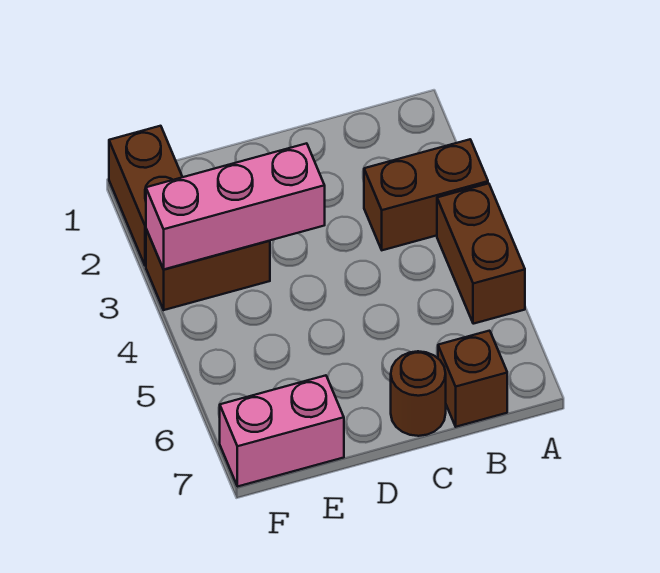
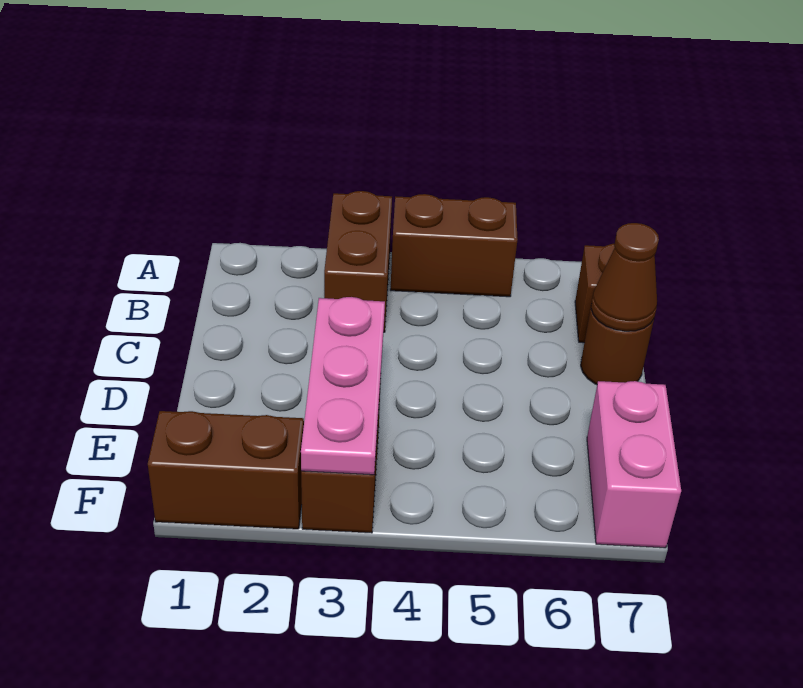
none -> brown 1x1 cone [591,223,659,331]
pink 1x3 brick [146,143,325,269] -> pink 1x3 plate [301,297,385,475]

